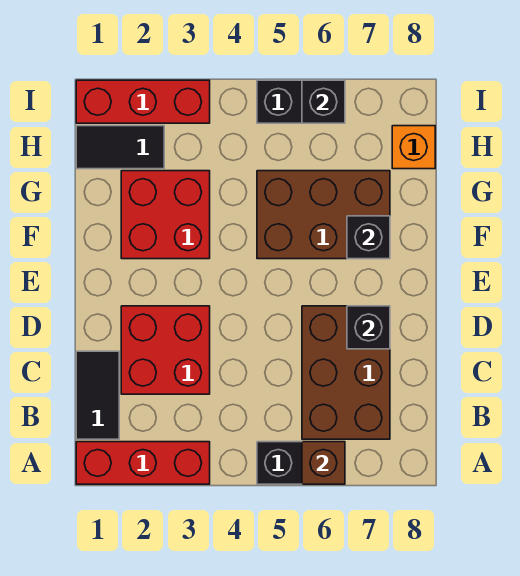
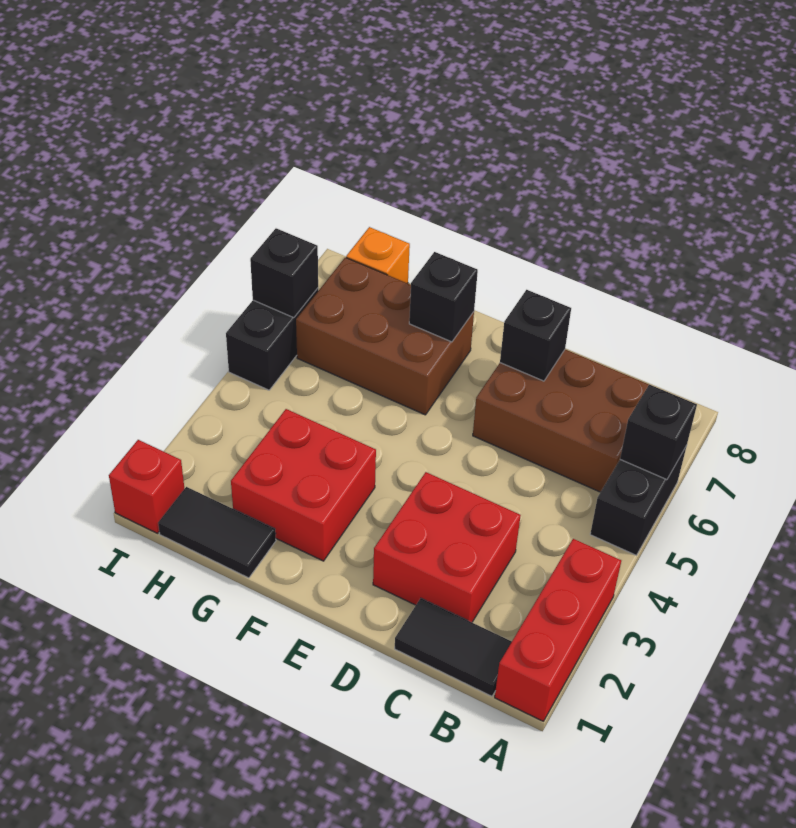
brown 1x1 brick [302,442,345,484] -> black 1x1 brick [620,384,697,480]
brown 2x3 brick [257,171,390,259] -> brown 2x3 brick turned to [296,257,474,415]
black 1x2 tile [76,126,164,169] -> black 1x2 tile turned to [158,487,276,578]
red 1x3 brick [76,80,210,123] -> red 1x1 brick [109,440,184,533]

